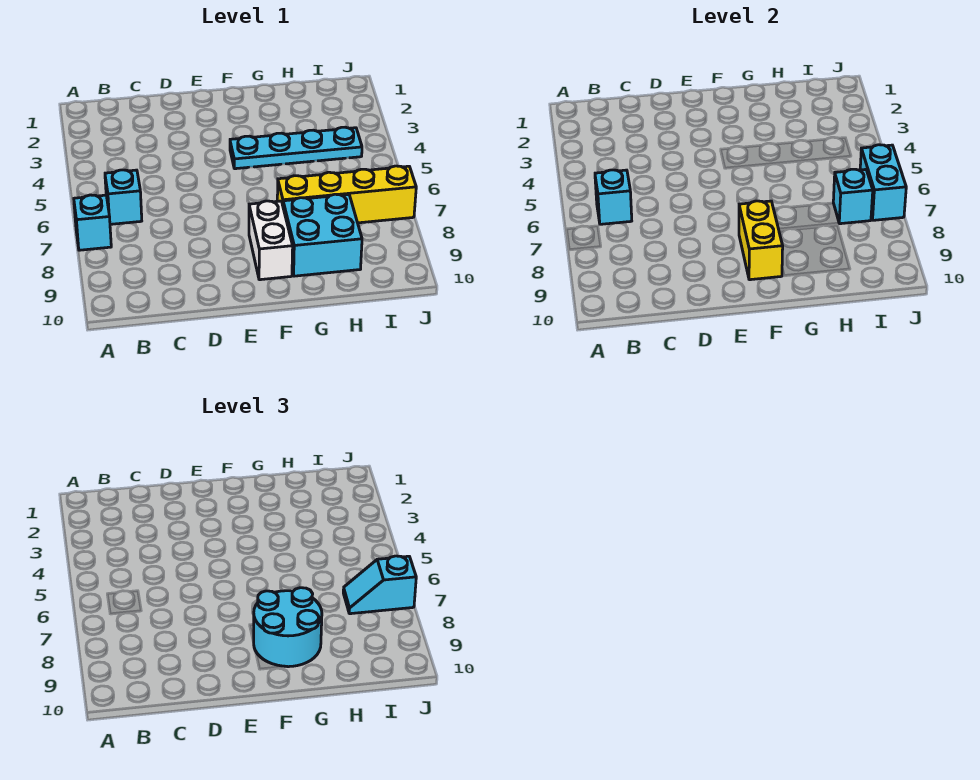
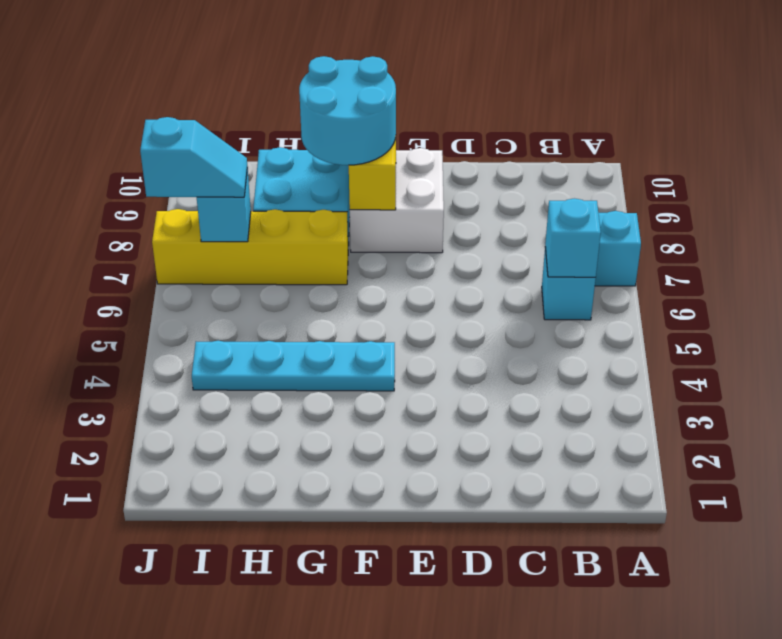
white 1x2 brick [249,201,293,280] -> white 2x2 brick [350,148,444,253]
cyan 1x2 brick [860,145,906,220] -> none

